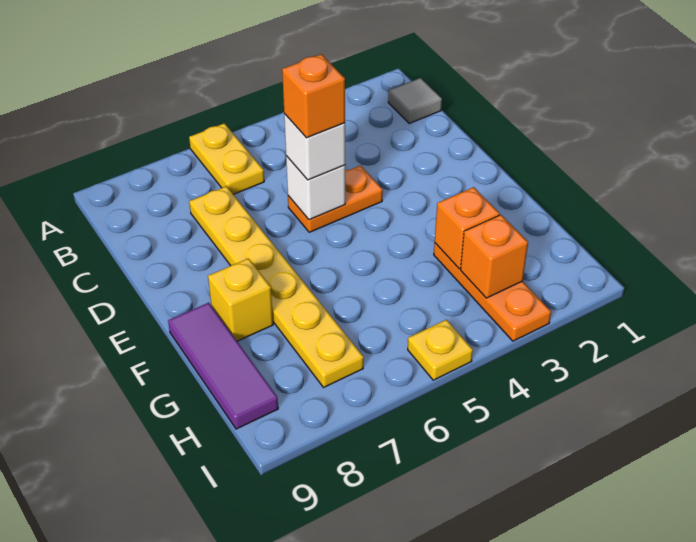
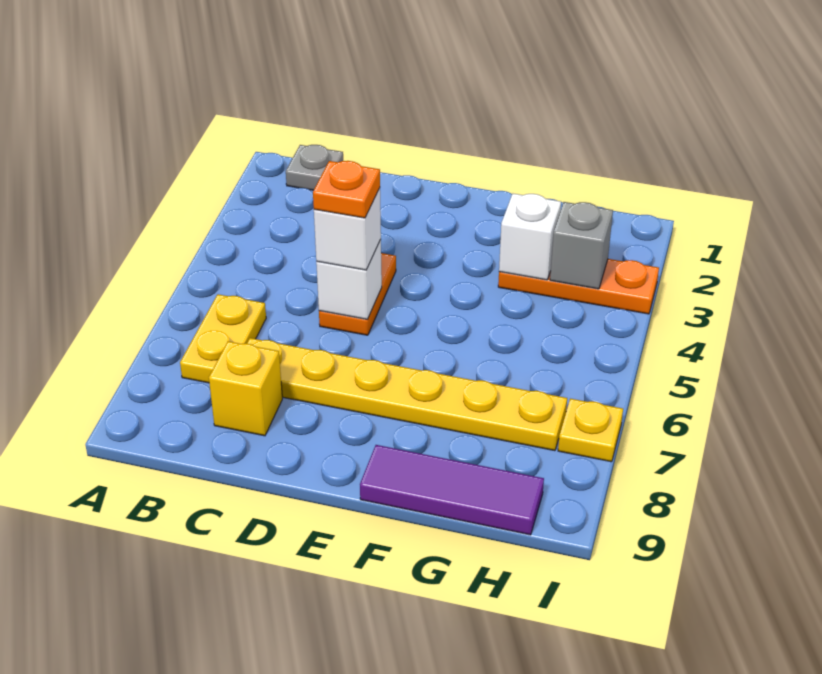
yellow 1x2 plate [189,123,264,195] -> yellow 1x2 plate turned to [180,294,266,383]
grey 1x1 tile [388,78,442,124] -> grey 1x1 plate [286,145,343,190]
orange 1x1 brick [282,54,345,138] -> orange 1x1 plate [313,161,380,218]
yellow 1x1 brick [208,259,273,341] -> yellow 1x1 brick moved to [209,341,282,436]
orange 1x1 brick [435,187,500,269] -> white 1x1 brick [499,194,561,280]
orange 1x1 brick [461,215,528,298] -> grey 1x1 brick [550,202,613,289]
yellow 1x1 plate [408,320,473,380] -> yellow 1x1 plate moved to [558,399,623,462]

